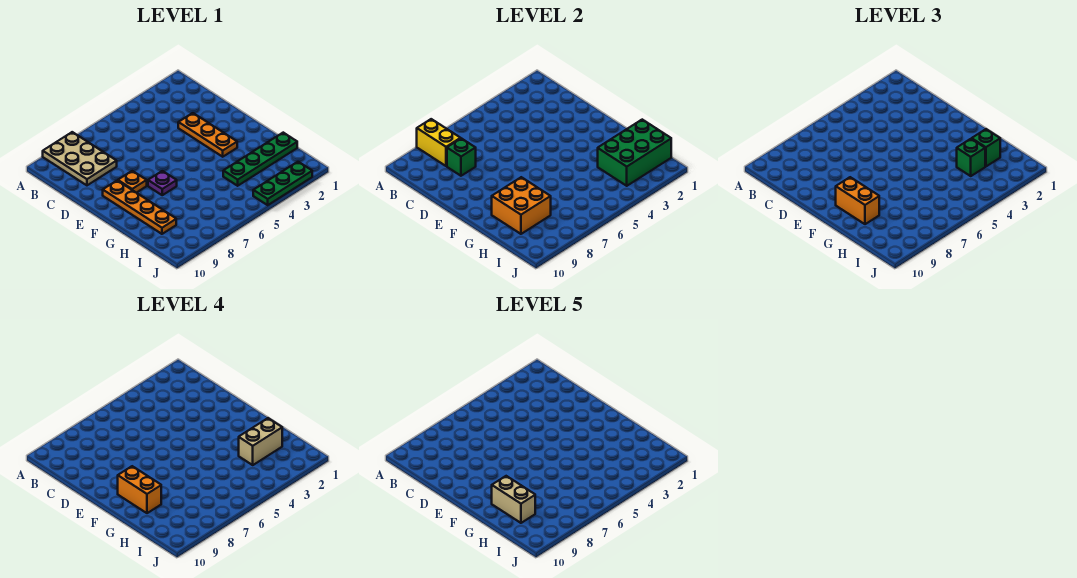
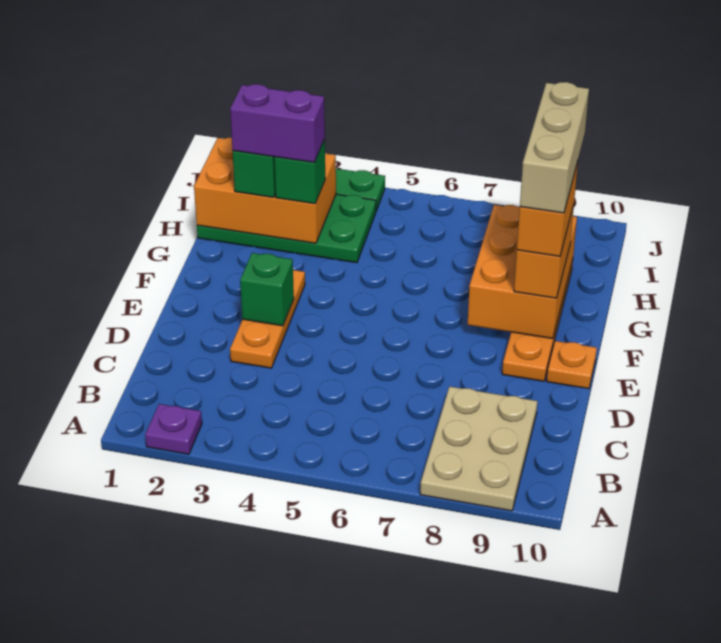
yellow 1x2 brick [417,119,461,166] -> none
green 1x1 brick [447,138,476,176] -> green 1x1 brick moved to [240,253,294,326]
orange 1x1 plate [118,171,147,193] -> orange 1x1 plate moved to [547,341,597,389]
purple 1x1 plate [148,171,177,195] -> purple 1x1 plate moved to [145,404,202,454]
orange 2x2 brick [492,177,551,234] -> orange 2x3 brick [468,205,577,339]
tan 1x2 brick [492,476,535,523] -> tan 1x3 brick [520,82,589,213]
green 1x4 plate [223,133,297,186] -> green 2x4 plate [197,194,376,263]
green 2x3 brick [598,120,671,186] -> orange 2x3 brick [194,138,336,243]
tan 1x2 brick [239,418,282,465] -> purple 1x2 brick [230,84,325,162]

